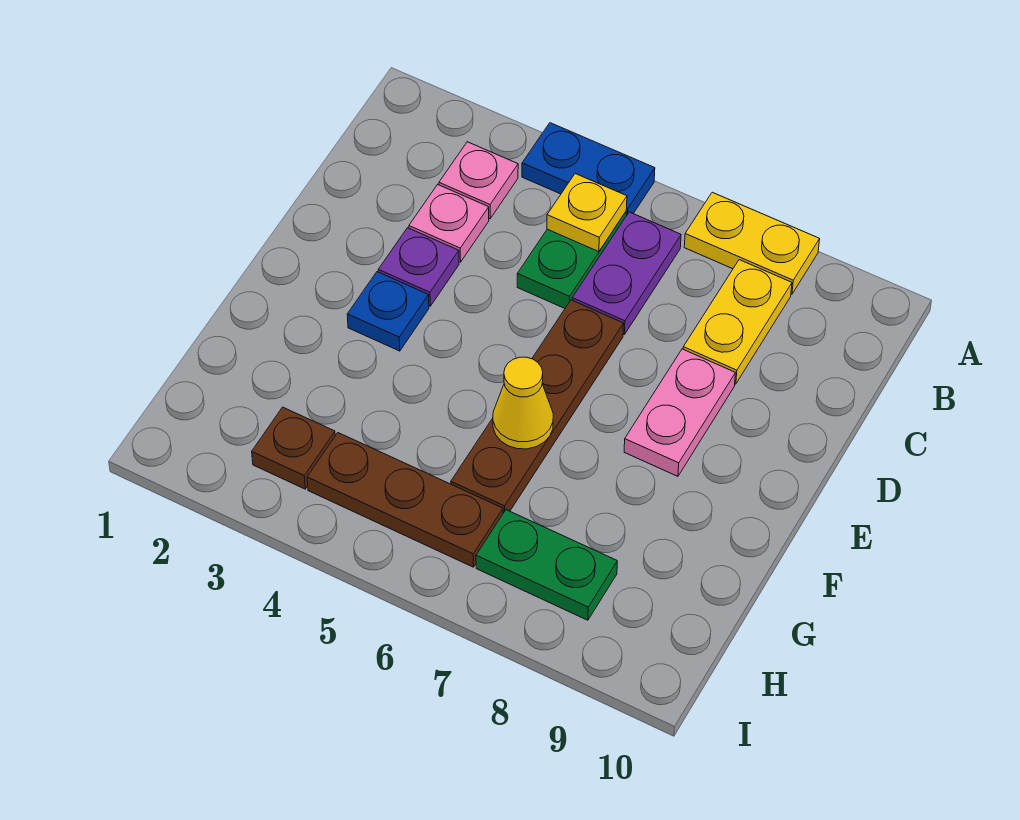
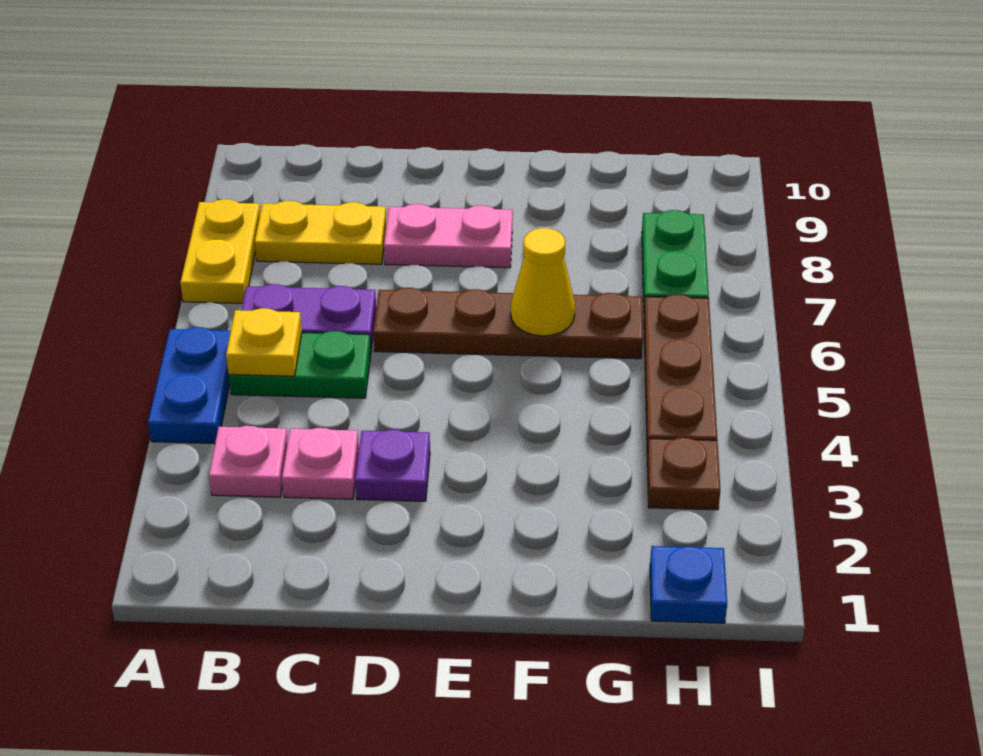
blue 1x1 plate [347,272,429,351] -> blue 1x1 plate moved to [650,546,727,623]

